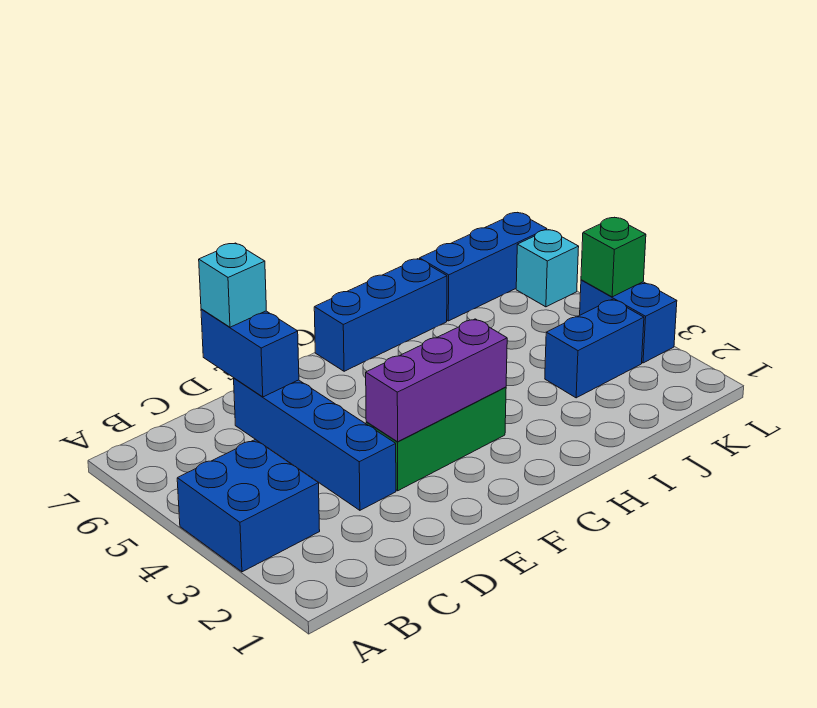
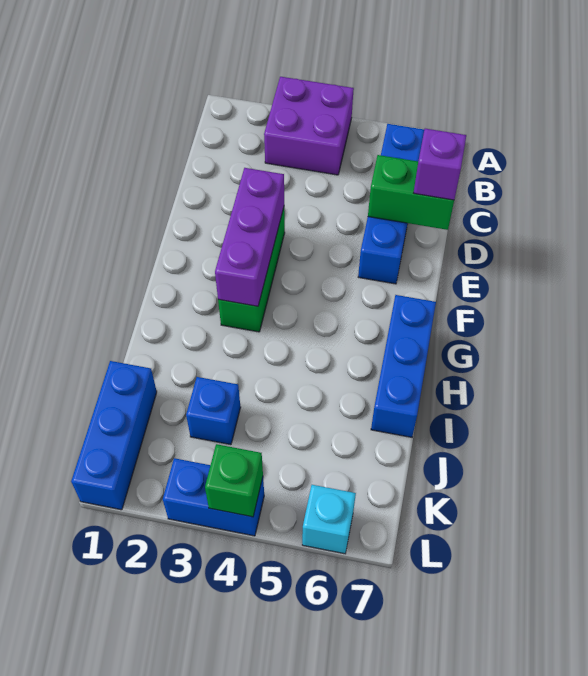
blue 2x2 brick [177,440,320,572] -> purple 2x2 brick [264,77,354,175]
blue 1x4 brick [234,378,396,510] -> blue 1x4 brick turned to [358,124,424,284]
blue 1x2 brick [201,309,299,397] -> green 1x2 brick [368,155,454,230]
cyan 1x1 brick [199,243,266,327] -> purple 1x1 brick [414,129,466,200]
blue 1x2 brick [545,299,644,398] -> blue 1x1 brick [186,377,241,445]
blue 1x3 brick [420,213,547,321] -> blue 1x3 brick moved to [71,361,157,510]

